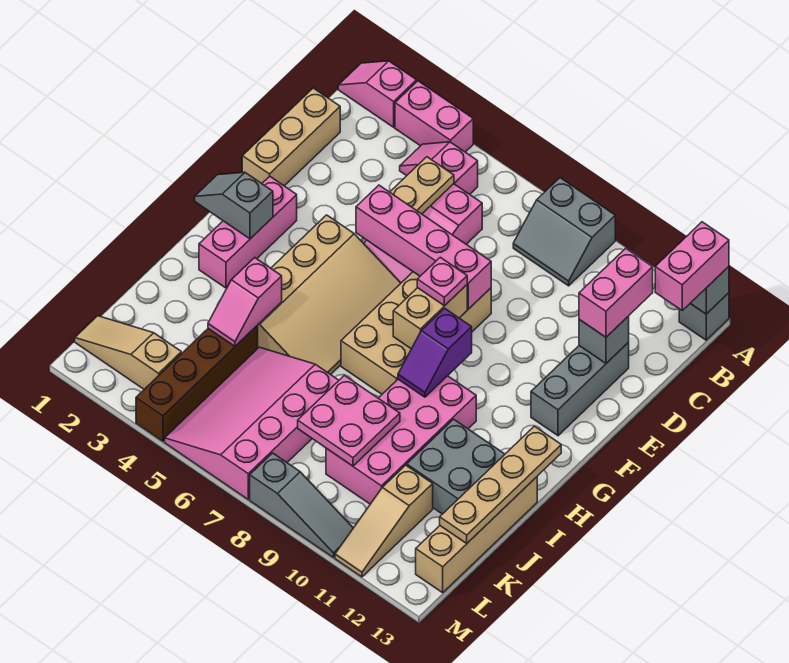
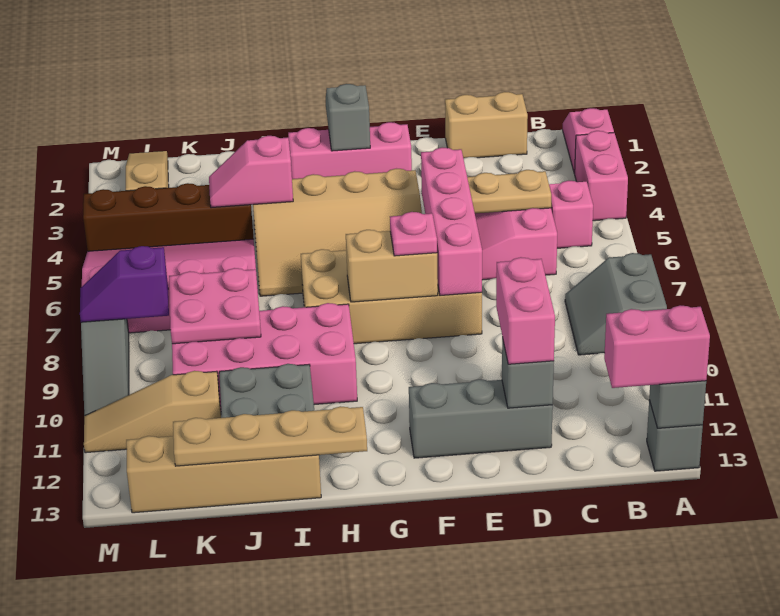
tan 1x3 brick [242,88,340,186] -> tan 1x2 brick [445,92,528,158]
pink 1x2 brick [579,248,653,337] -> pink 1x2 brick turned to [496,257,555,364]
purple 1x2 slope [398,308,472,397] -> purple 1x2 slope moved to [80,246,169,322]

